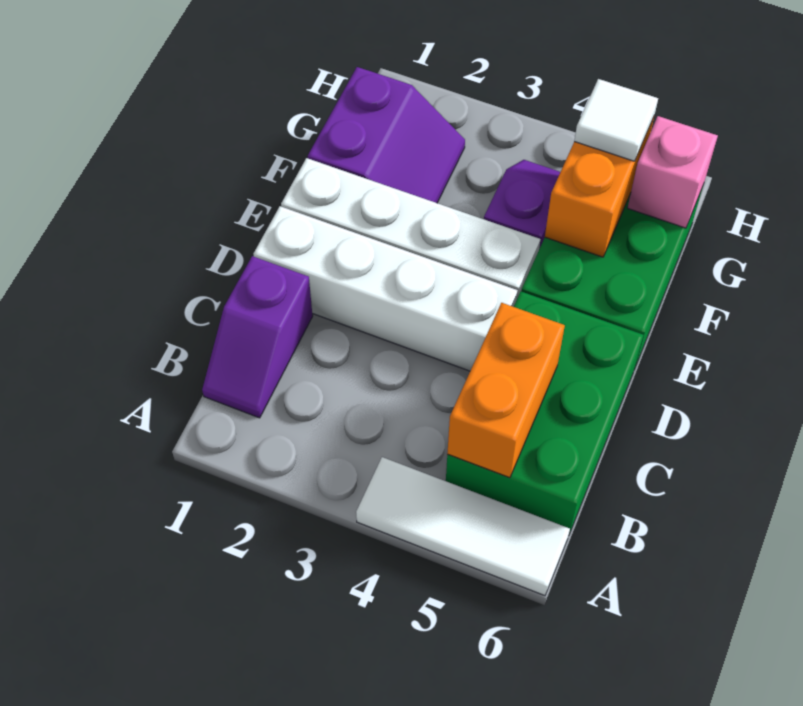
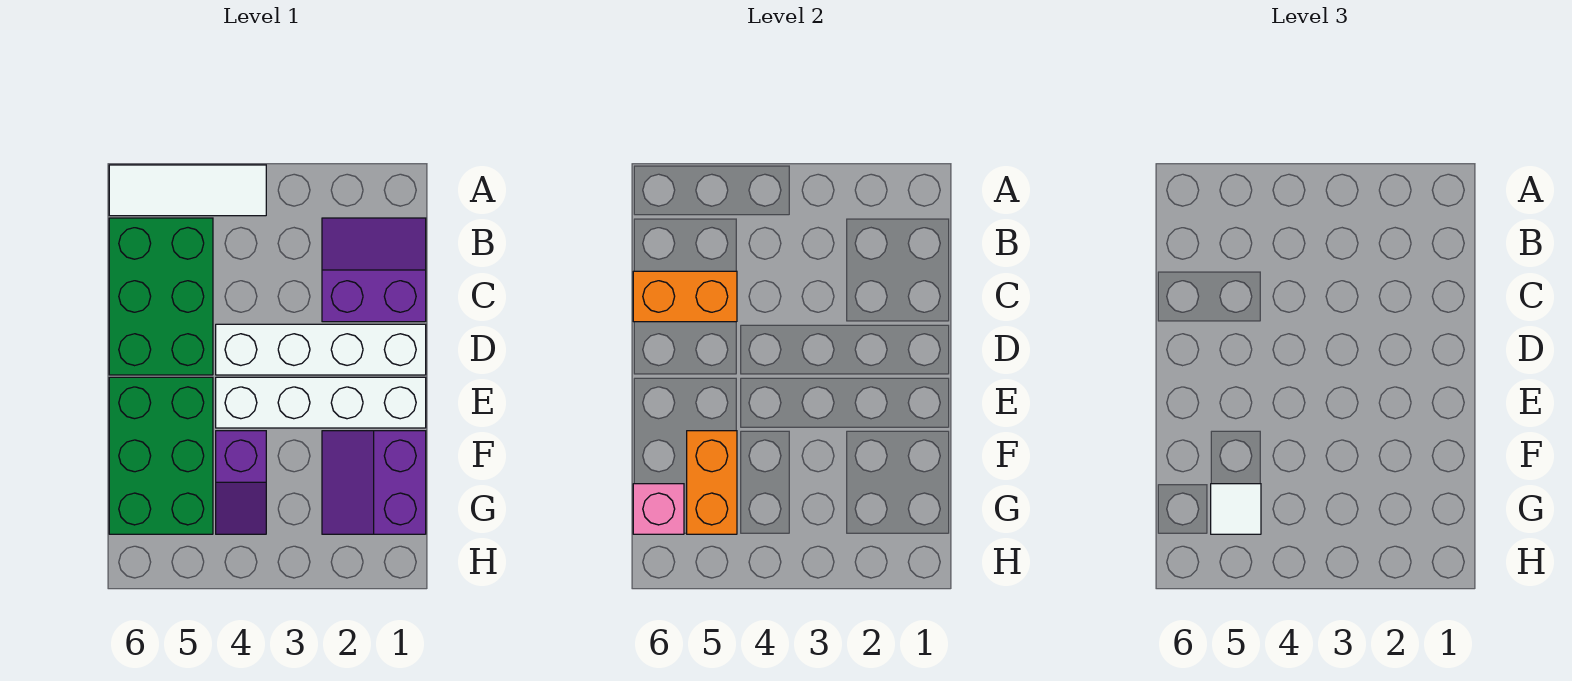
purple 1x2 slope [202,256,313,418] -> purple 2x2 slope [322,218,426,322]
orange 1x2 brick [447,303,565,478] -> orange 1x2 brick turned to [633,271,737,322]

